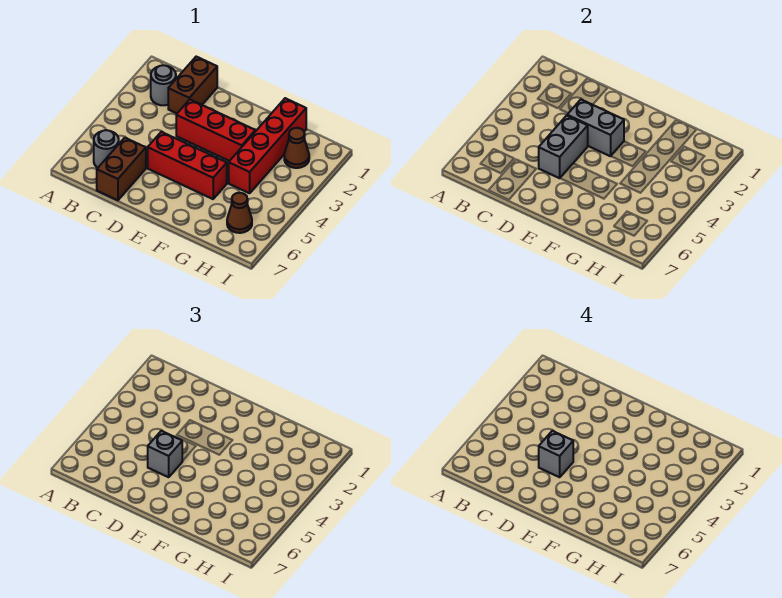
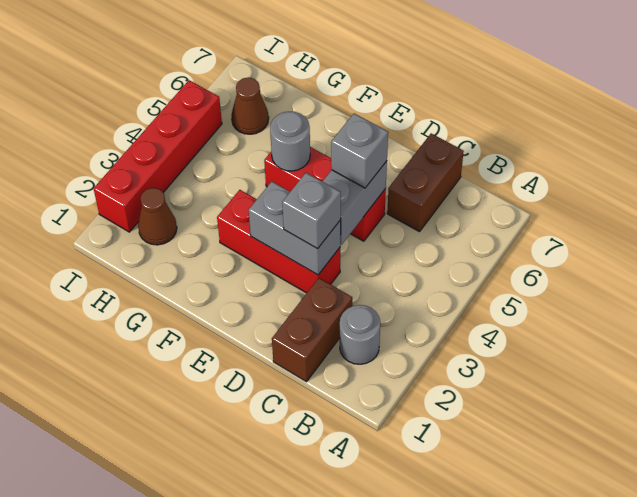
grey 1x1 round brick [94,130,119,168] -> grey 1x1 round brick moved to [270,111,310,171]
grey 1x1 brick [539,431,573,477] -> grey 1x1 brick moved to [282,173,341,249]
red 1x4 brick [229,98,306,193] -> red 1x4 brick moved to [94,80,222,232]

